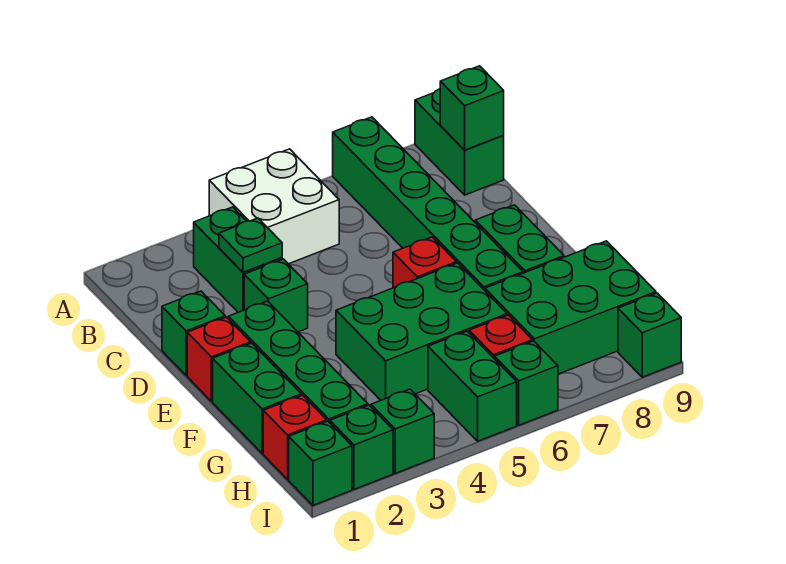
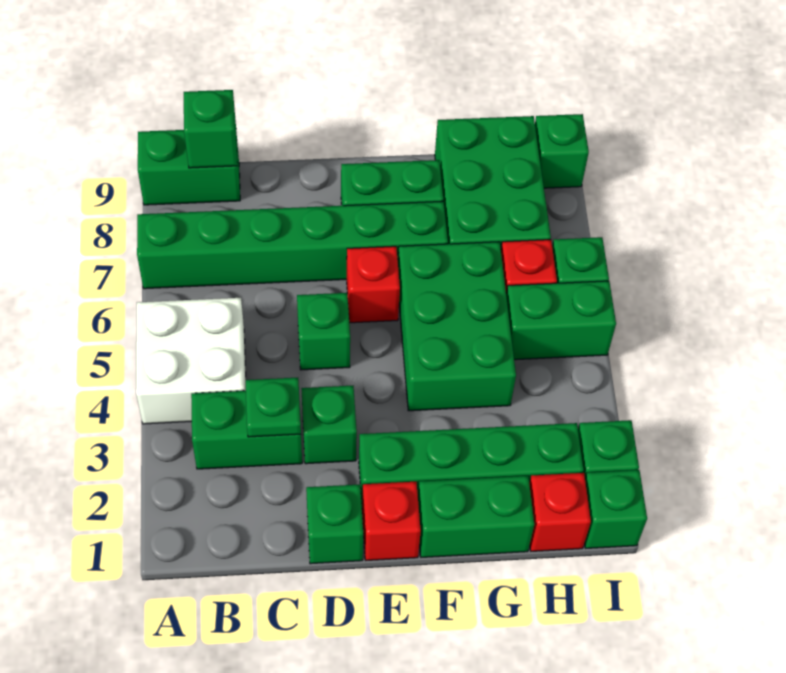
green 1x1 brick [371,389,434,473] -> green 1x1 brick moved to [297,293,350,370]

